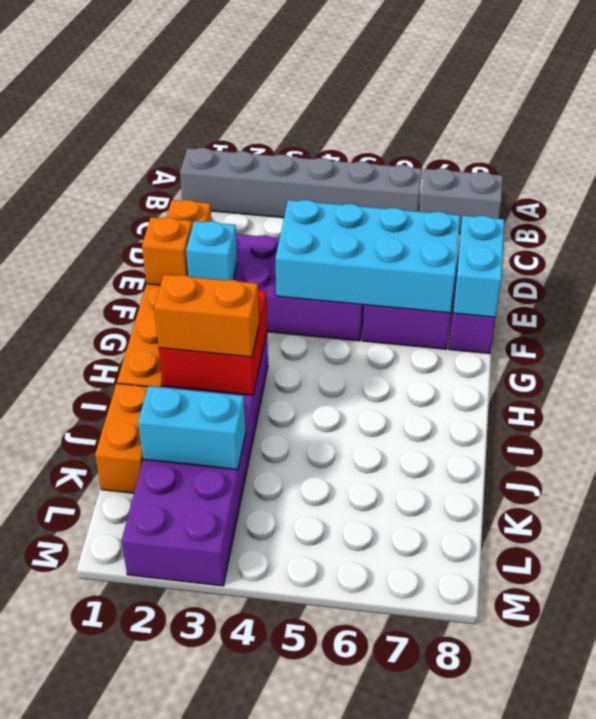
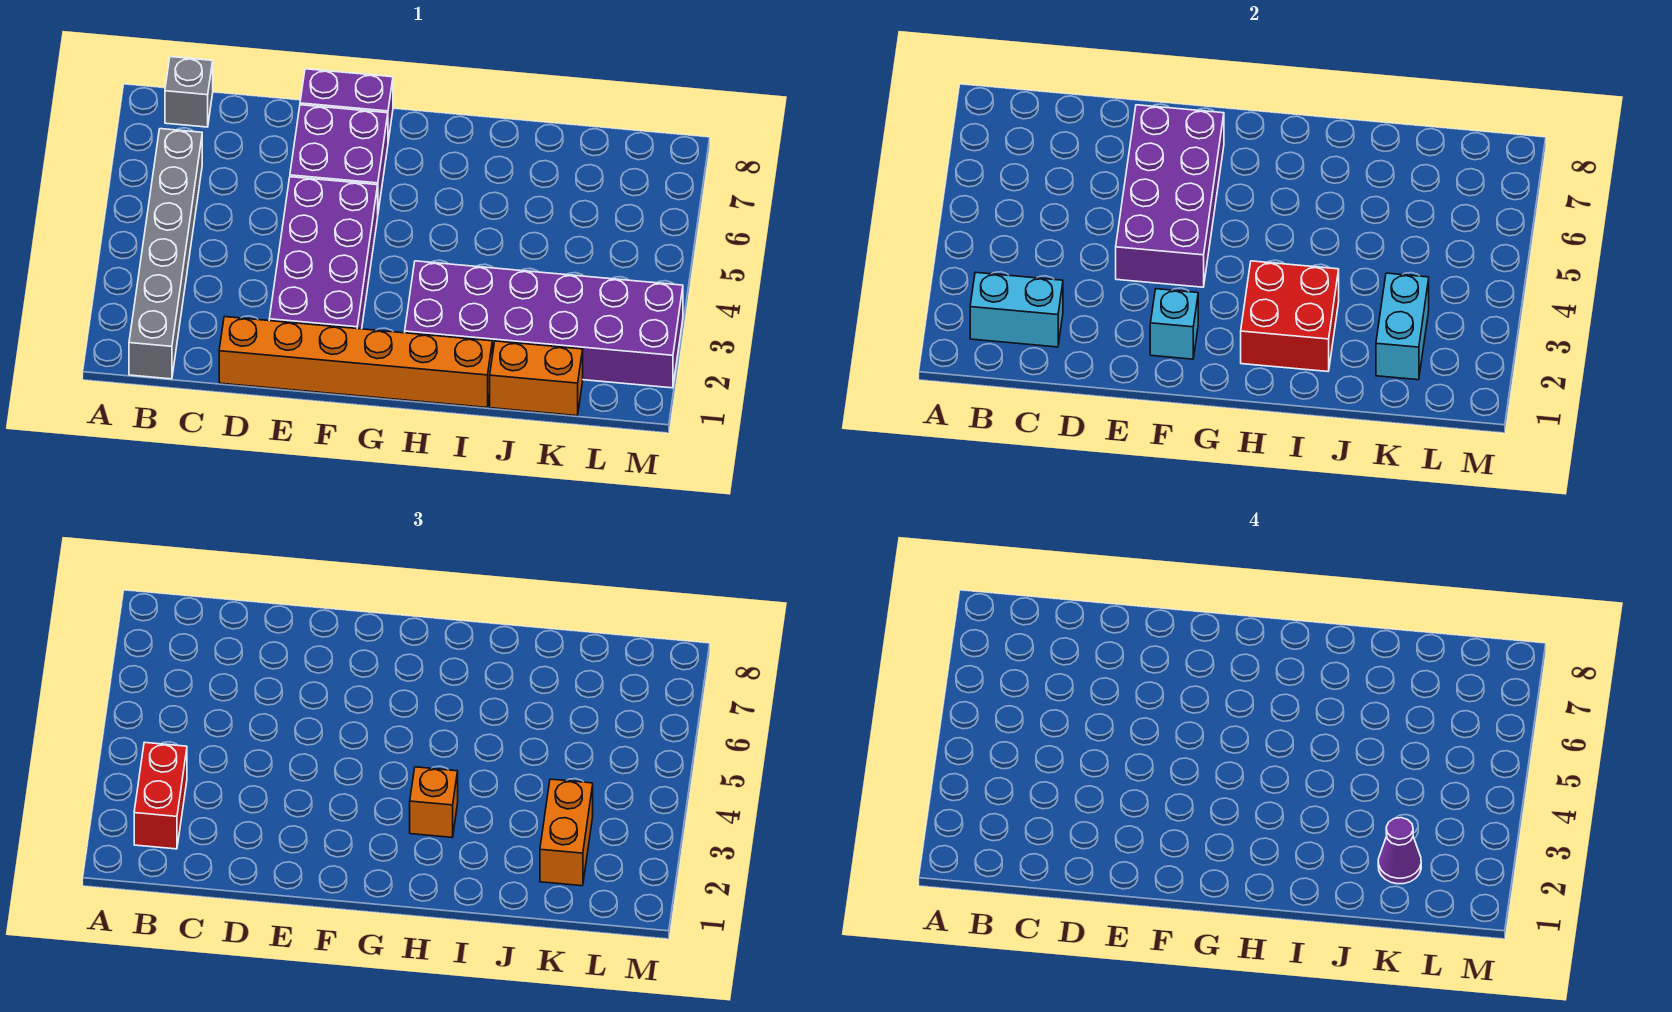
none -> red 1x2 brick [134,742,187,849]
grey 1x2 brick [420,168,503,233] -> grey 1x1 brick [165,57,213,127]
cyan 2x4 brick [276,200,460,313] -> purple 2x4 brick [1116,105,1224,287]
cyan 1x2 brick [453,216,504,317] -> cyan 1x2 brick moved to [970,272,1063,347]
orange 1x1 brick [142,217,192,285] -> orange 1x1 brick moved to [410,767,458,837]
orange 1x2 brick [154,275,259,357] -> orange 1x2 brick moved to [540,779,593,886]
none -> purple 1x1 cone [1378,818,1421,884]

